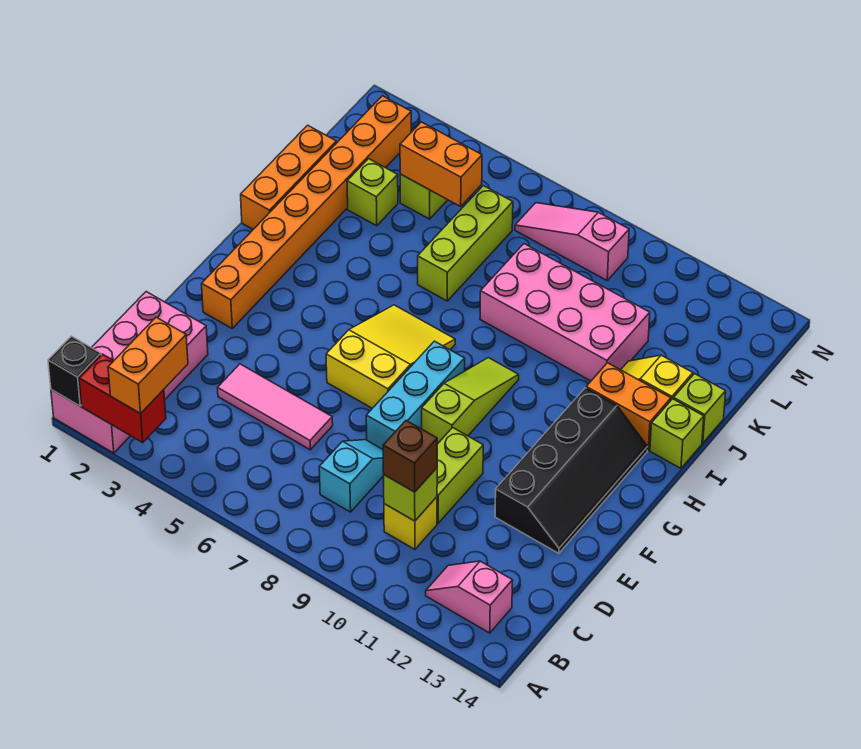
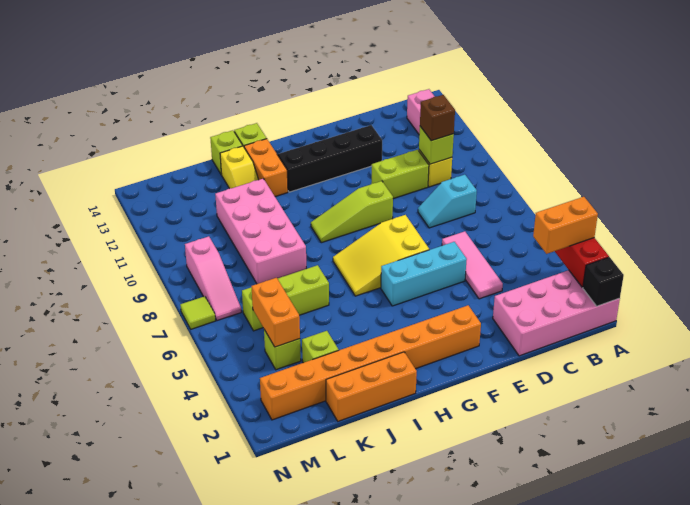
cyan 1x3 brick [366,341,465,449] -> cyan 1x3 brick moved to [381,242,467,306]
none -> lime 1x1 tile [180,296,216,329]

